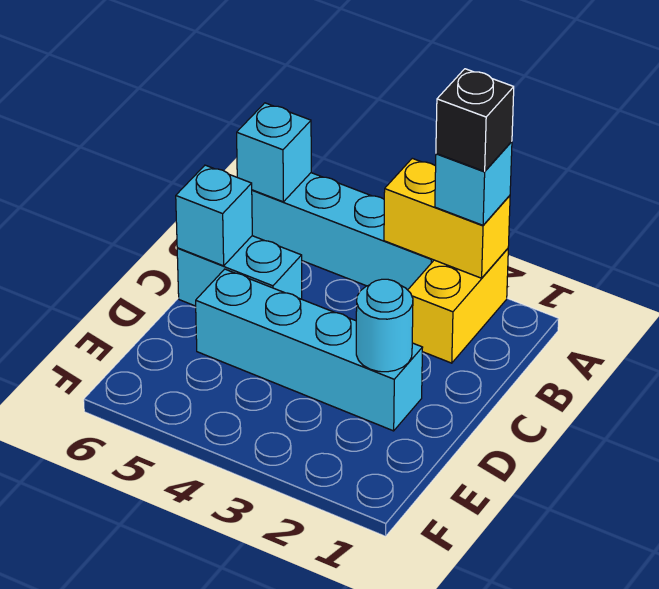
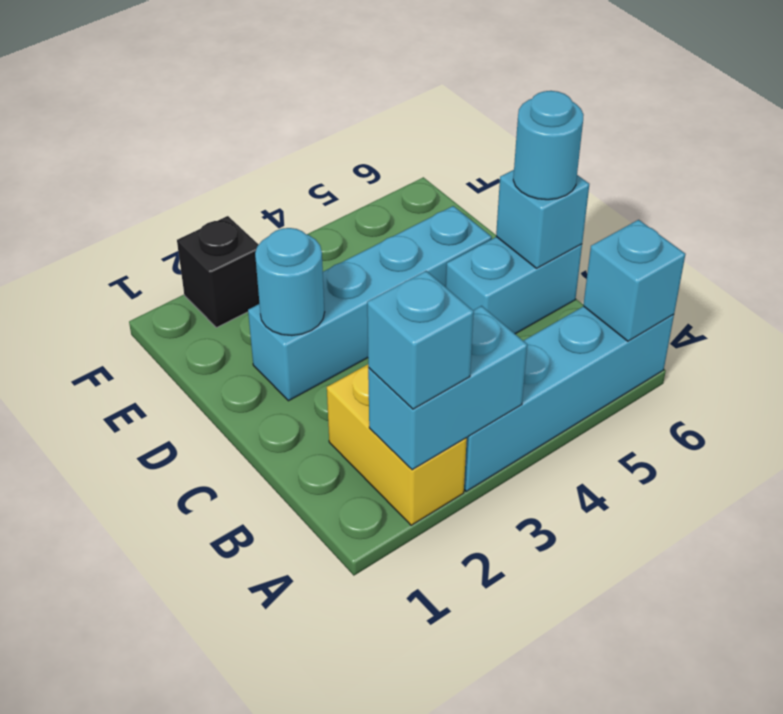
yellow 1x2 brick [384,158,510,278] -> cyan 1x2 brick [368,306,527,470]
black 1x1 brick [436,69,514,171] -> black 1x1 brick moved to [177,216,259,328]
none -> cyan 1x1 round brick [513,91,584,200]

